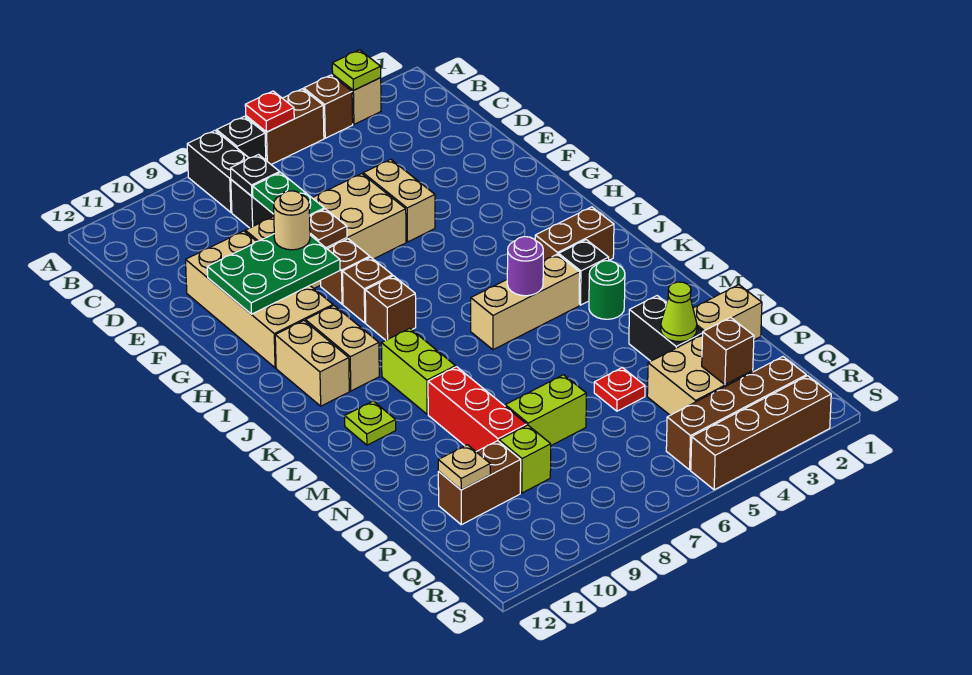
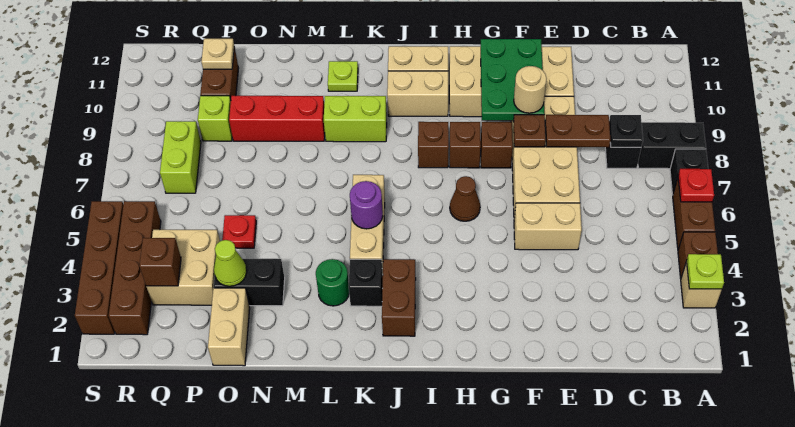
green 1x2 plate [253,173,324,216] -> brown 1x2 plate [545,115,610,147]
none -> brown 1x1 cone [450,176,480,221]
lime 1x2 brick [505,375,586,445] -> lime 1x2 brick moved to [160,121,201,193]

